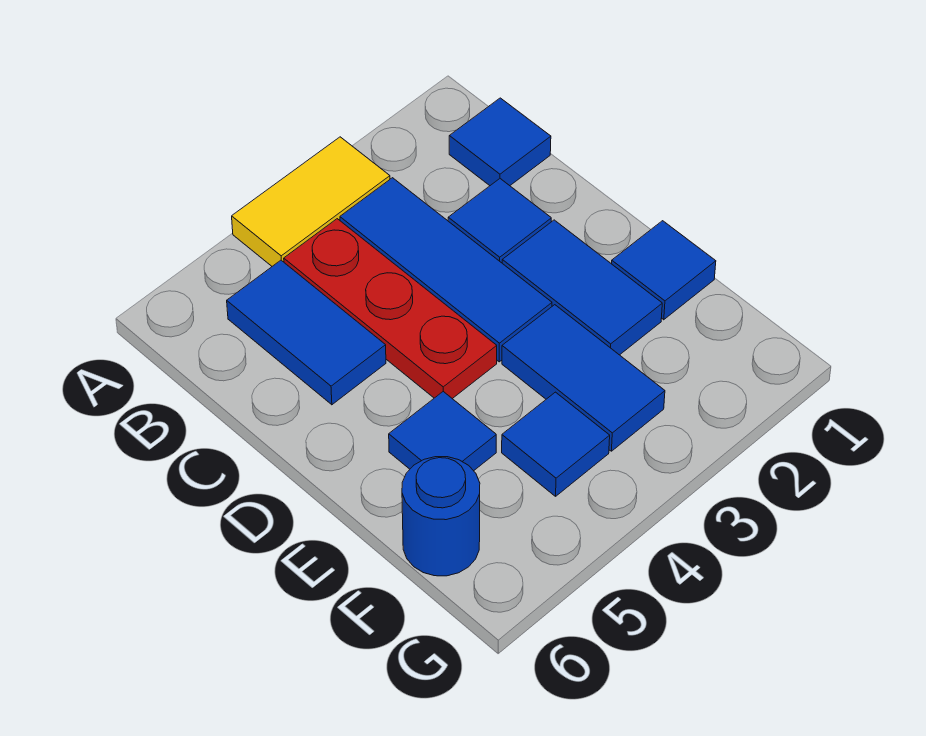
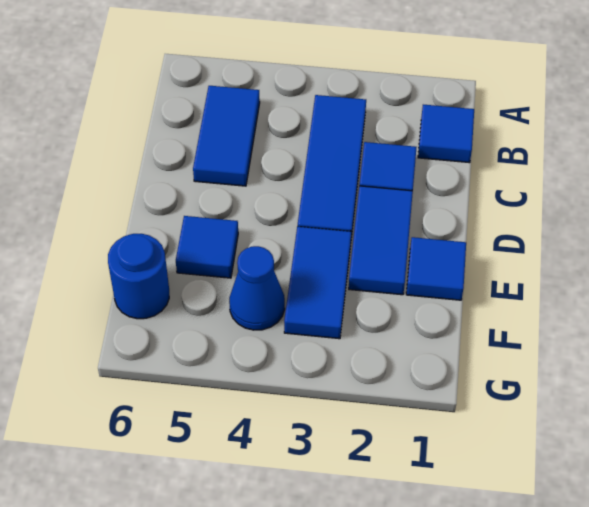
yellow 1x2 tile [232,137,390,266] -> none
red 1x3 plate [284,219,497,399] -> none
blue 1x1 tile [502,392,610,496] -> blue 1x1 cone [229,246,285,330]

